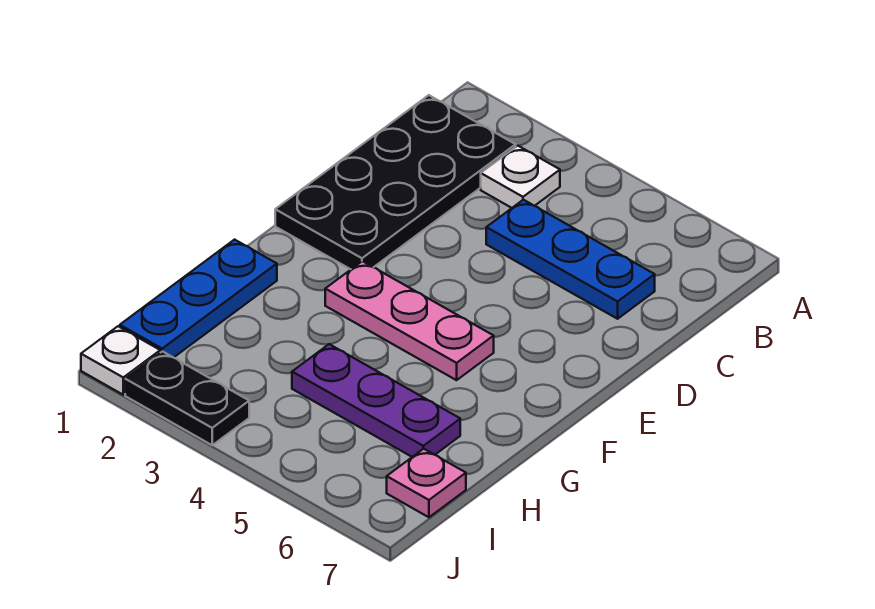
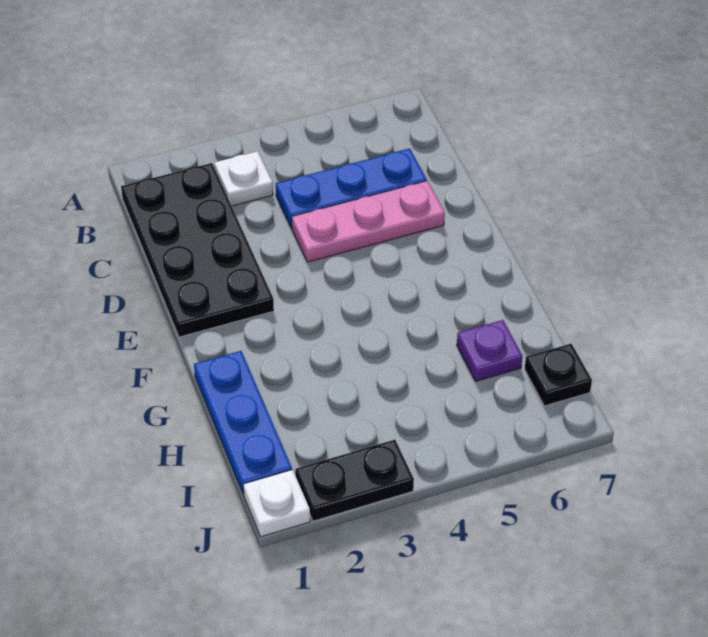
pink 1x3 plate [325,261,494,380] -> pink 1x3 plate moved to [292,181,445,262]
purple 1x3 plate [292,344,460,457] -> purple 1x1 plate [457,320,522,381]
pink 1x1 plate [387,449,466,517] -> black 1x1 plate [525,344,592,406]

